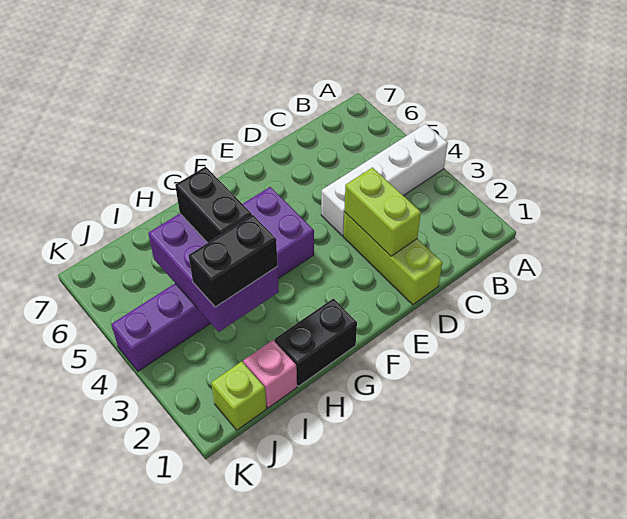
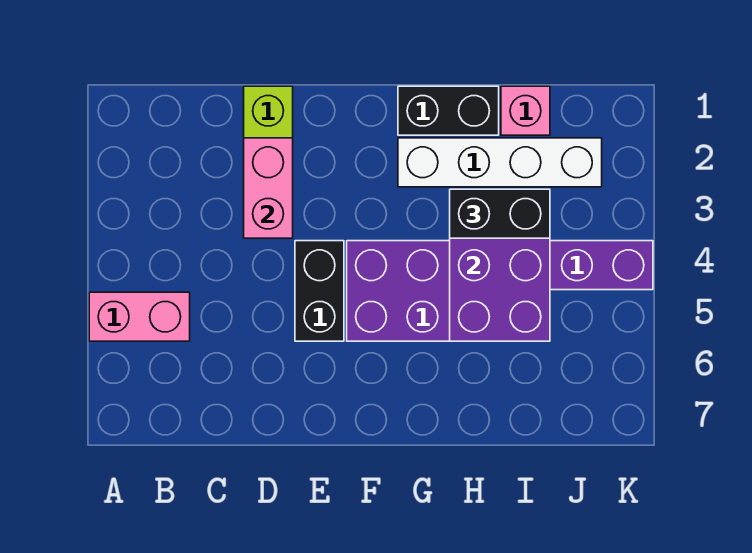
white 1x4 brick [321,124,448,236] -> white 1x4 brick moved to [398,138,602,187]
none -> pink 1x2 brick [89,292,190,341]
lime 1x2 brick [344,168,421,256] -> pink 1x2 brick [244,138,293,238]
black 1x2 brick [175,167,252,243] -> black 1x2 brick moved to [295,241,344,341]
lime 1x1 brick [211,361,266,430] -> none

